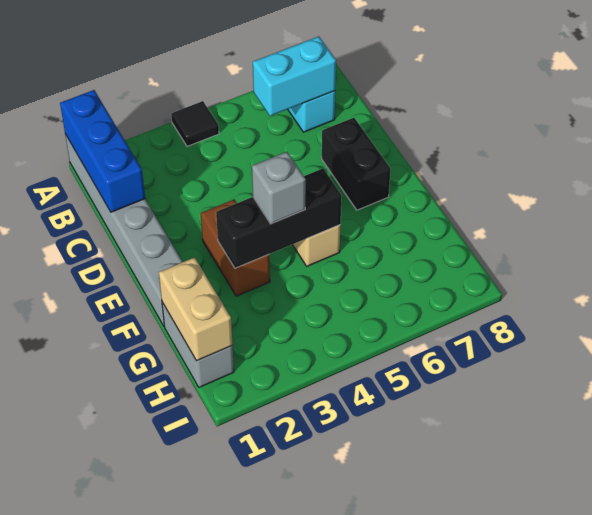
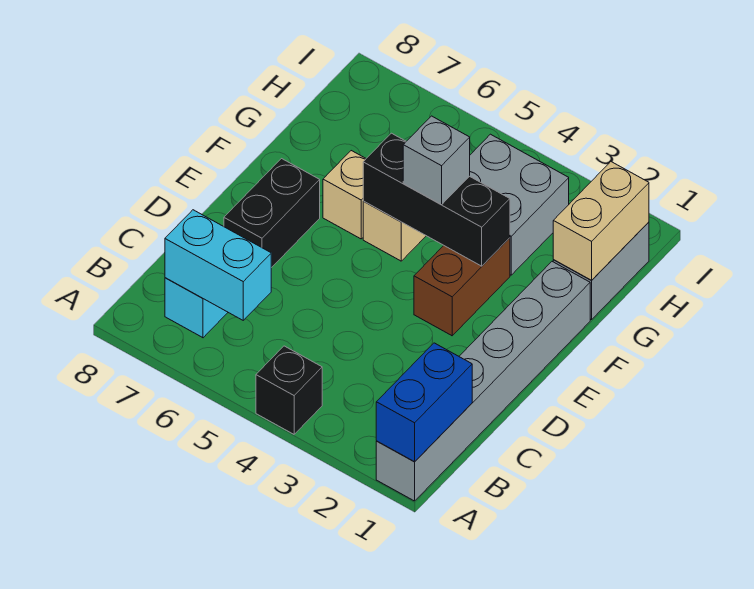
blue 1x3 brick [60,90,145,212] -> blue 1x2 brick [376,343,472,462]
black 1x1 tile [171,101,219,146] -> black 1x1 brick [256,346,322,434]
none -> tan 1x1 brick [323,151,366,239]
none -> grey 2x2 brick [470,134,569,275]

